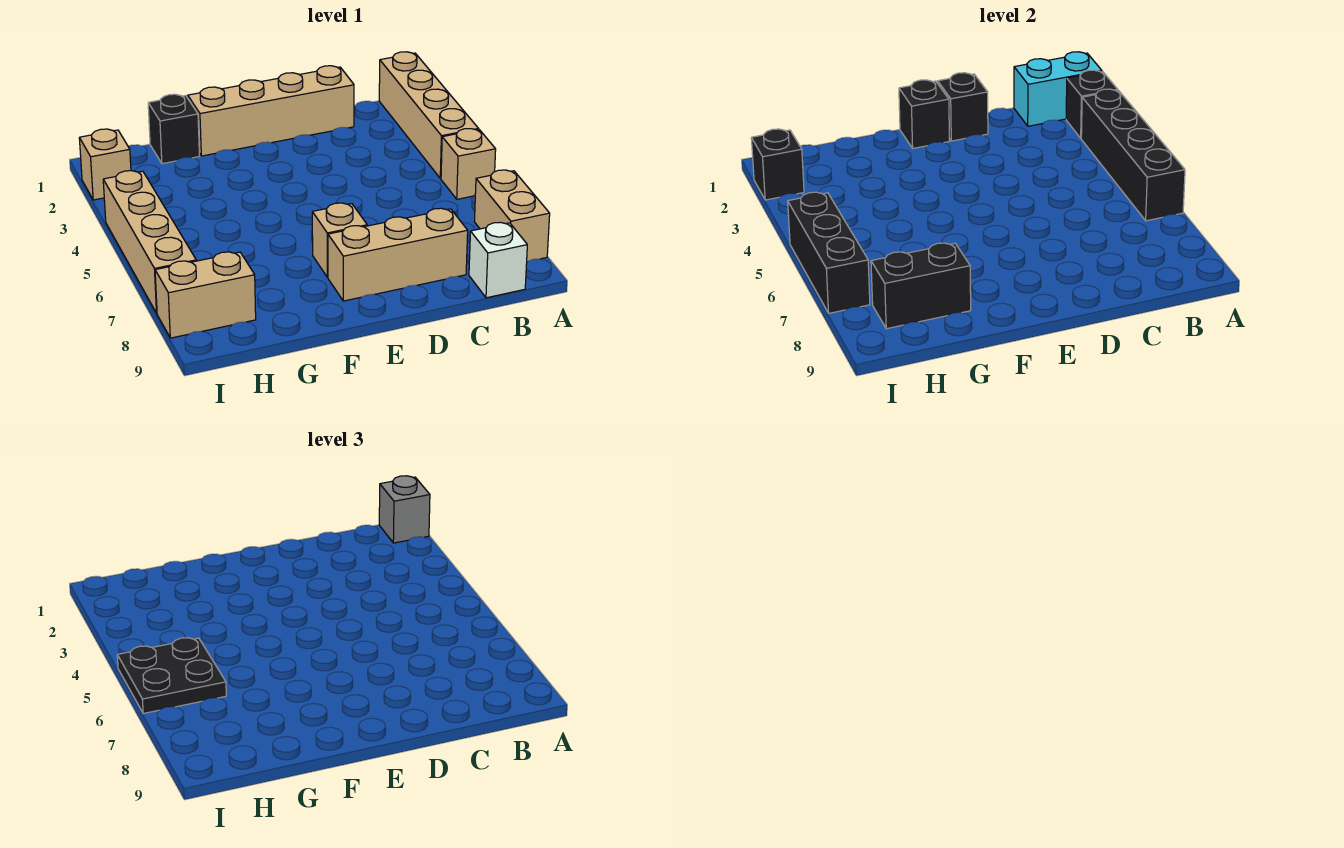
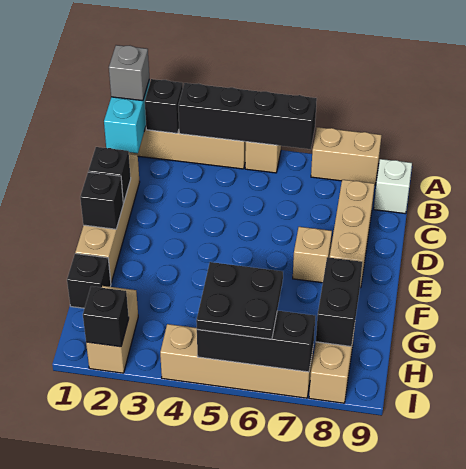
tan 1x1 brick [79,129,131,200] -> tan 1x2 brick [86,286,138,373]

